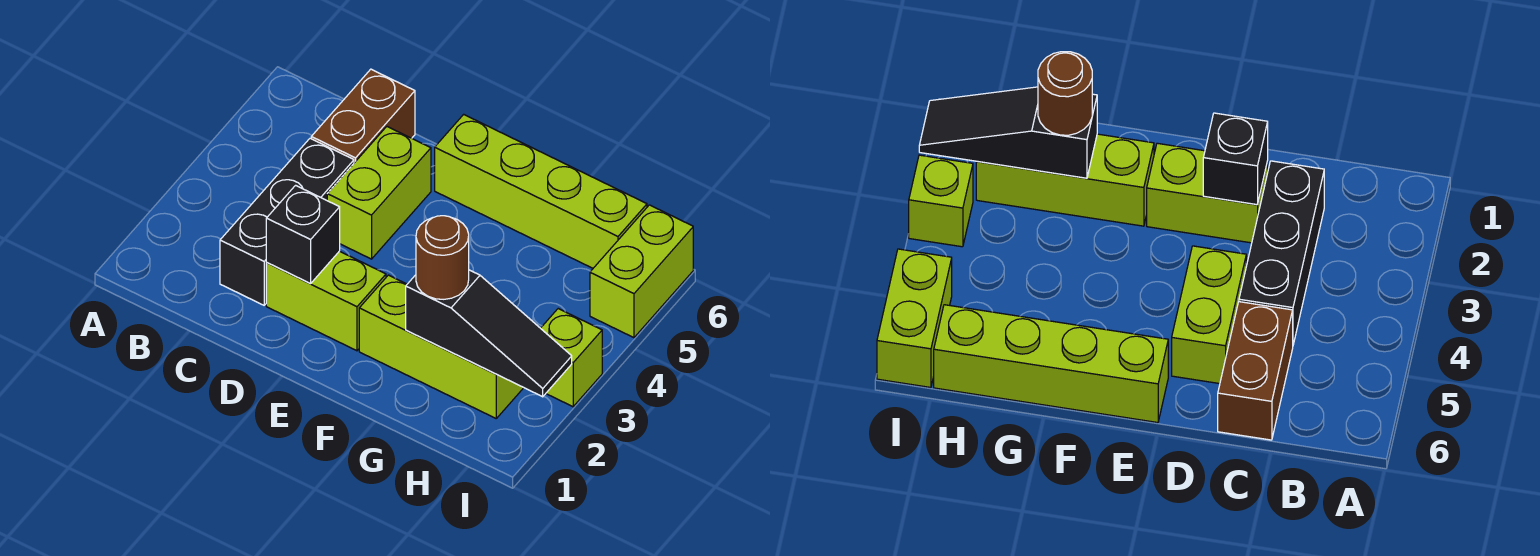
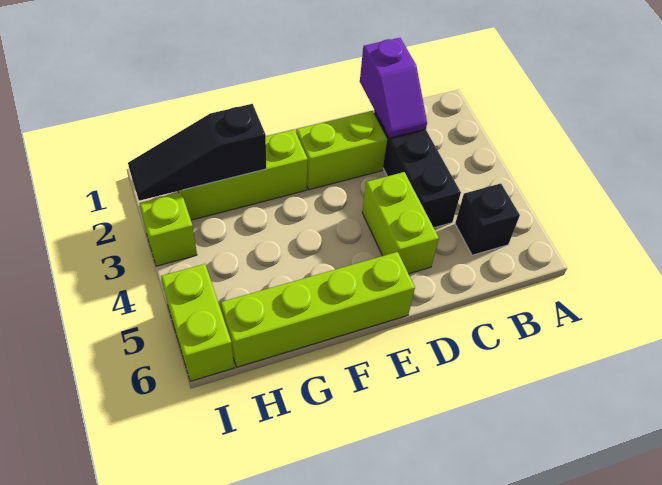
none -> purple 1x2 slope [360,38,427,138]
brown 1x2 brick [311,69,415,163] -> none
black 1x1 brick [266,185,340,284] -> black 1x1 brick moved to [455,183,520,255]
brown 1x1 round brick [416,216,469,299] -> none

